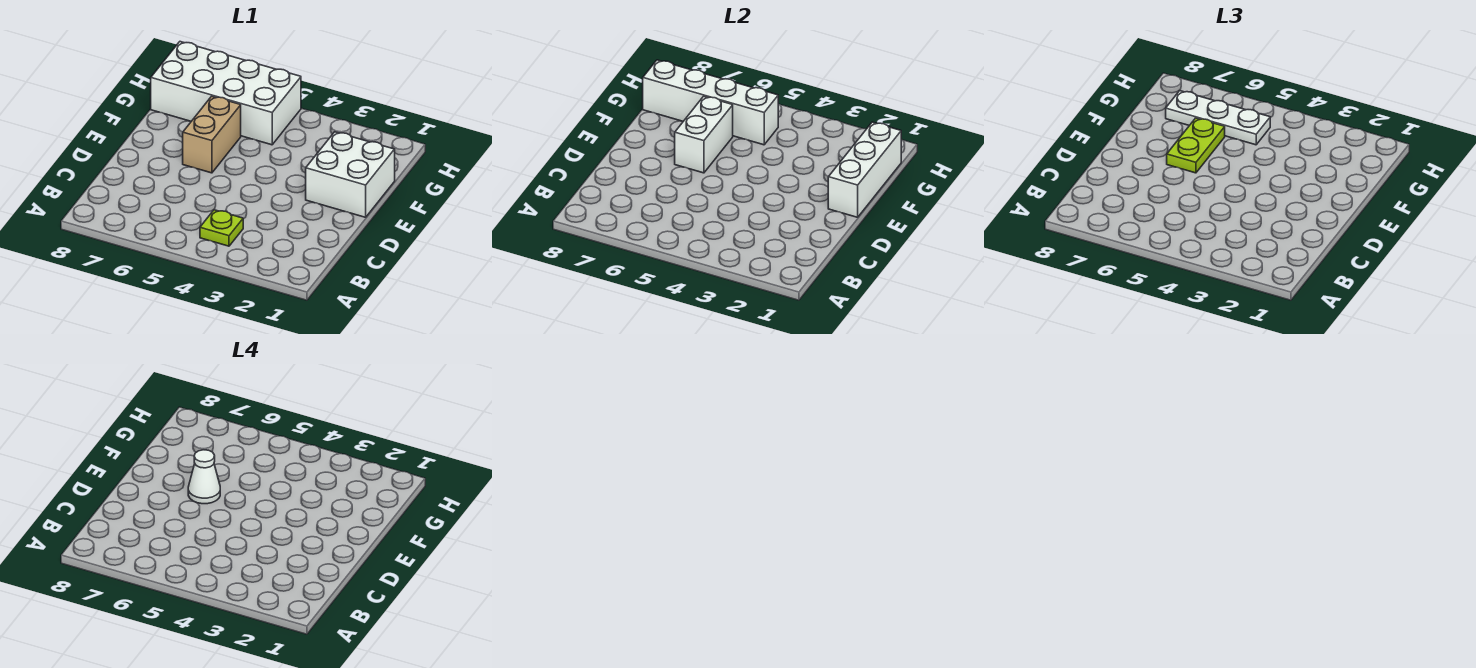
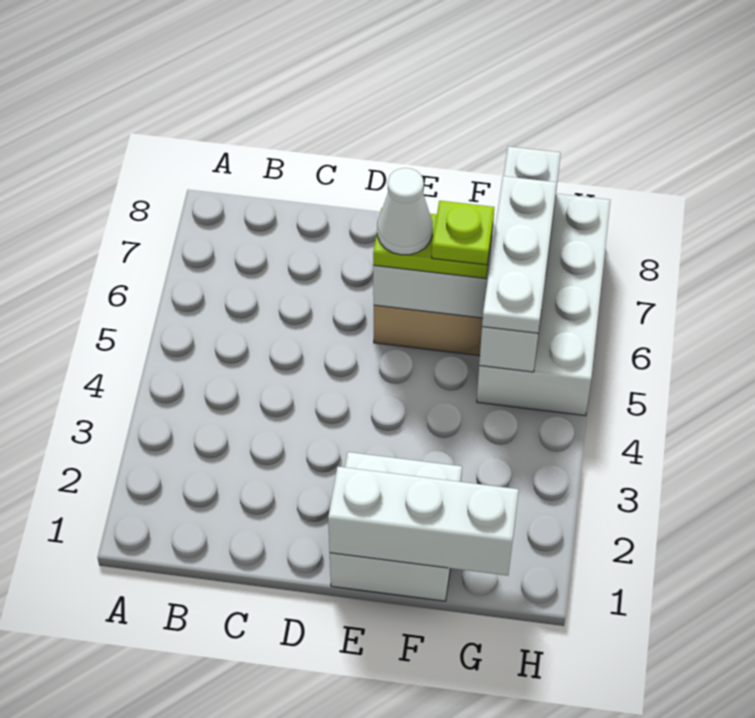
lime 1x1 plate [200,210,243,246] -> lime 1x1 plate moved to [432,201,494,265]

